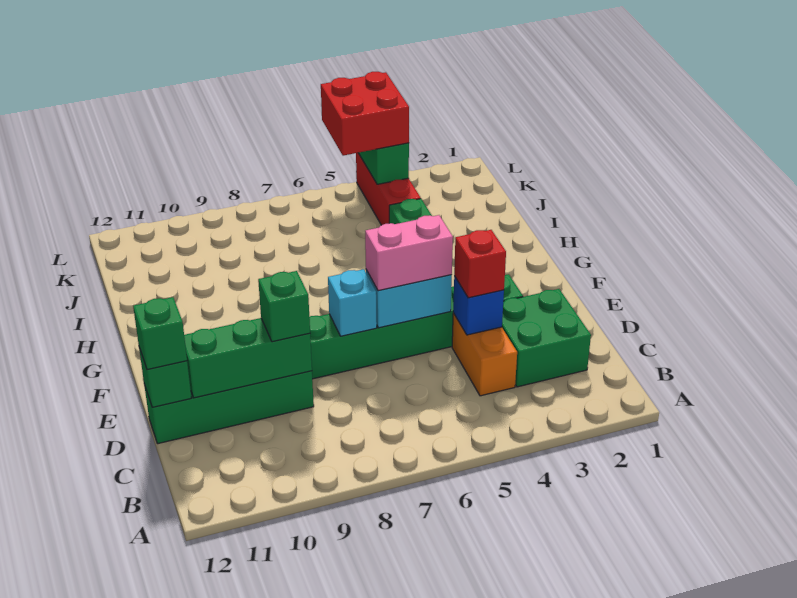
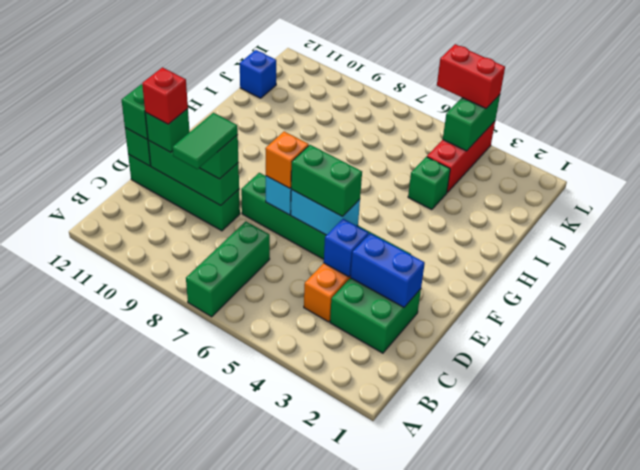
none -> green 1x3 brick [186,221,270,317]
none -> green 1x2 tile [173,113,238,169]
none -> blue 1x2 brick [350,233,425,307]
red 1x1 brick [454,230,506,298] -> red 1x1 brick moved to [142,67,188,124]
none -> green 1x1 brick [145,109,190,152]
pink 1x2 brick [365,215,453,291] -> green 1x2 brick [291,145,362,217]
none -> orange 1x1 brick [265,131,309,188]
none -> blue 1x1 brick [240,50,276,98]
red 2x2 brick [321,72,409,156] -> red 1x2 brick [437,44,505,108]

